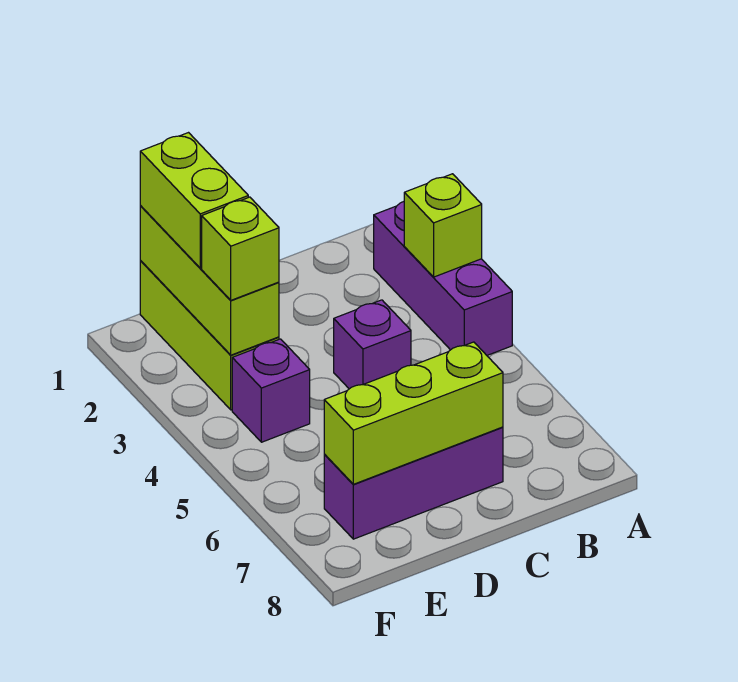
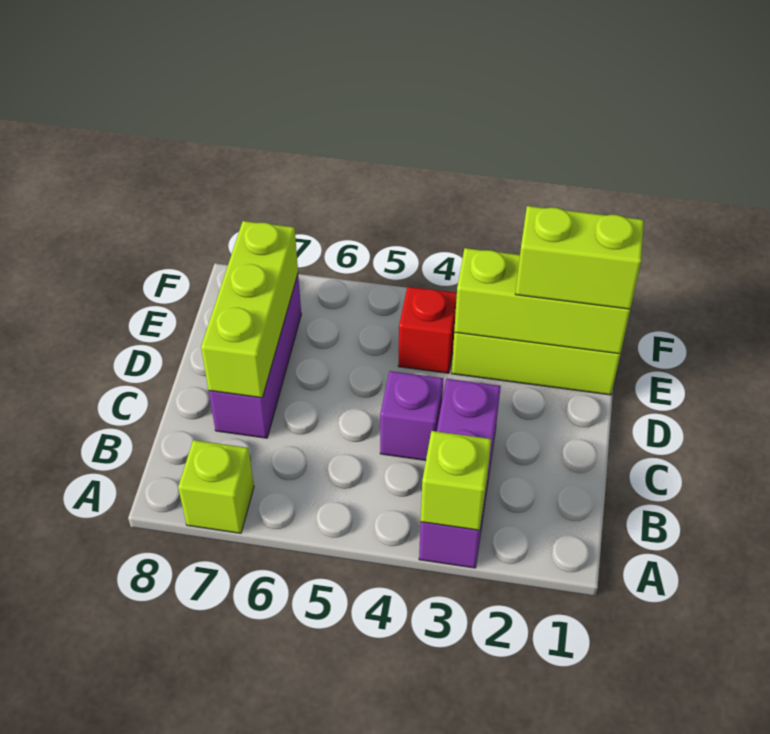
purple 1x3 brick [374,202,512,355] -> purple 1x3 brick turned to [419,379,501,568]
lime 1x1 brick [202,197,279,300] -> lime 1x1 brick moved to [178,440,254,533]
purple 1x1 brick [232,339,310,442] -> red 1x1 brick [398,287,457,373]

